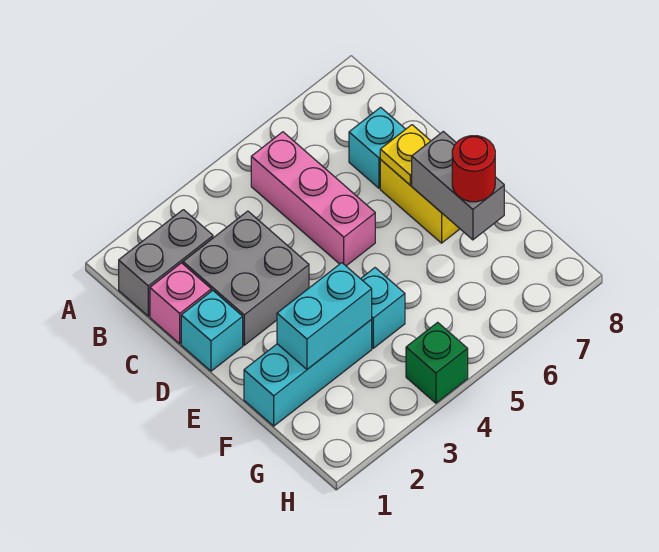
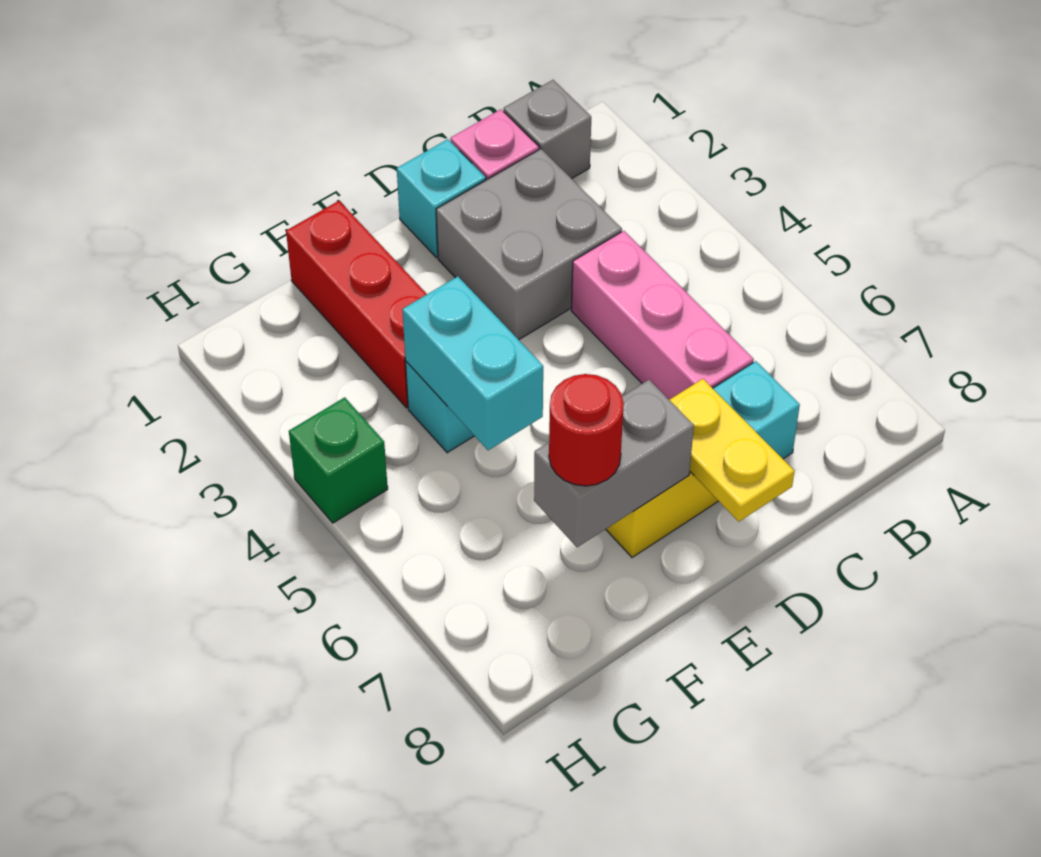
grey 1x2 brick [119,210,213,316] -> grey 1x1 brick [504,80,591,179]
pink 1x3 brick [251,132,375,266] -> pink 1x3 brick turned to [571,231,754,400]
yellow 1x1 plate [380,125,430,185] -> yellow 1x2 plate [670,379,794,522]
cyan 1x3 brick [244,320,372,426] -> red 1x3 brick [286,201,427,408]
cyan 1x2 brick [277,263,372,369] -> cyan 1x2 brick moved to [402,276,543,450]

